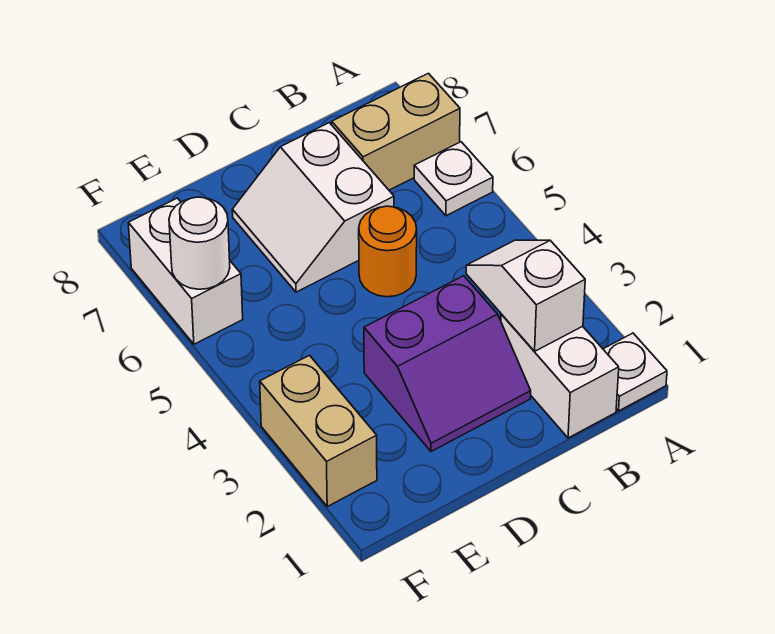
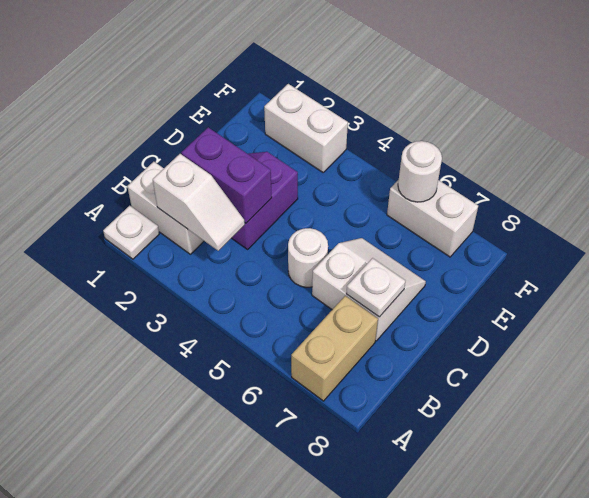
white 1x1 plate [414,142,493,216] -> white 1x1 plate moved to [347,258,405,317]
none -> purple 1x2 brick [181,127,272,223]
orange 1x1 round brick [359,206,417,297] -> white 1x1 round brick [288,228,328,287]
tan 1x2 brick [260,355,377,506] -> white 1x2 brick [264,84,348,172]

